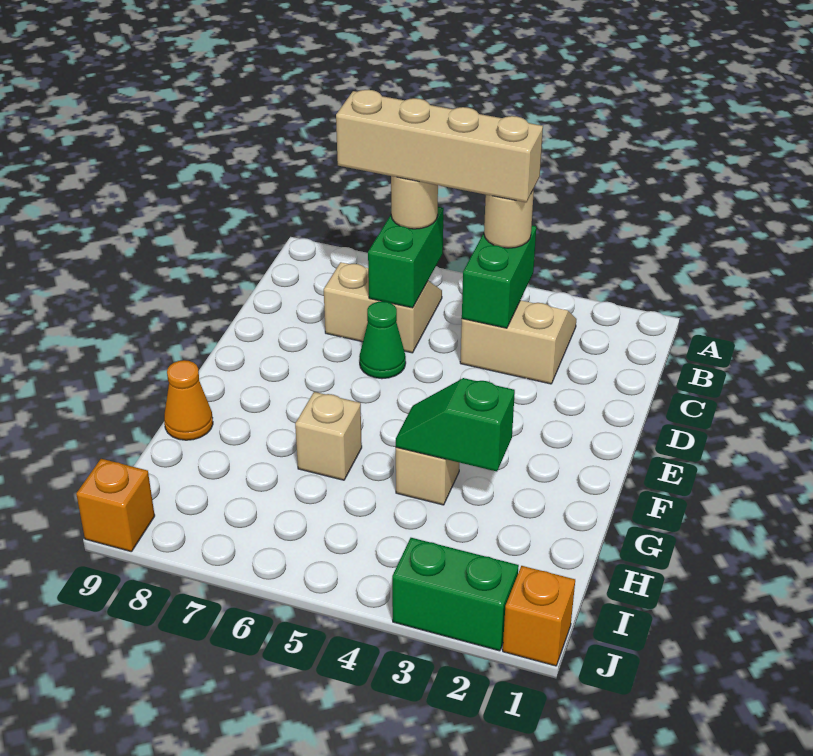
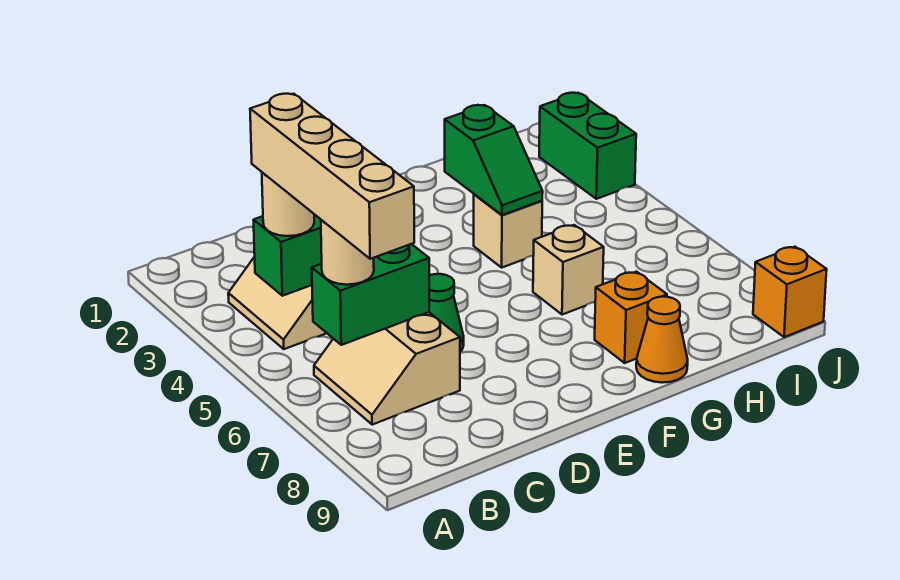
orange 1x1 brick [503,566,575,666] -> orange 1x1 brick moved to [595,272,667,363]

